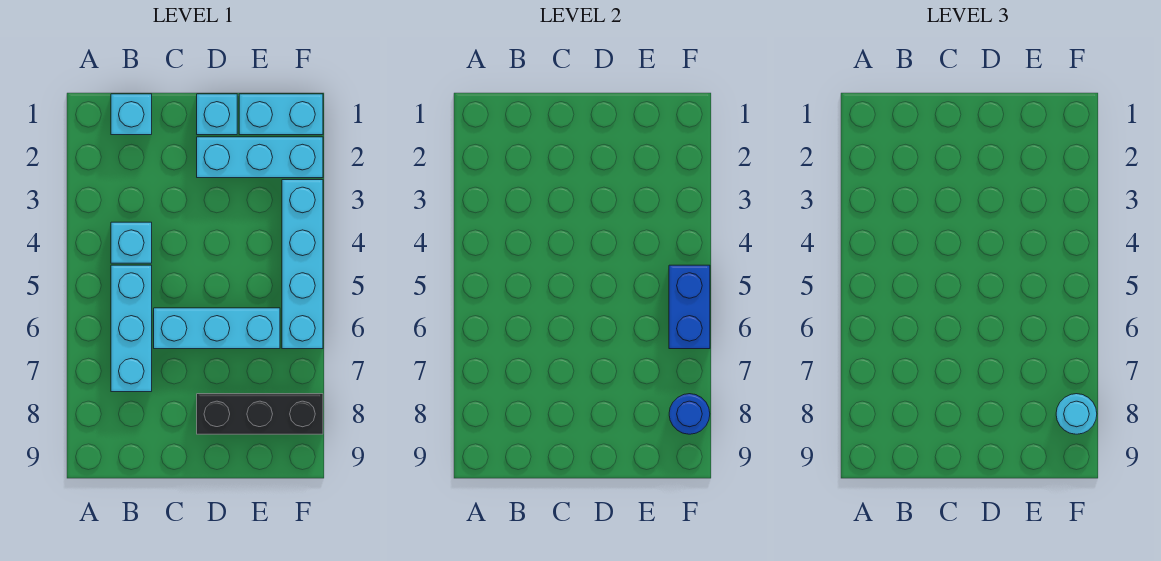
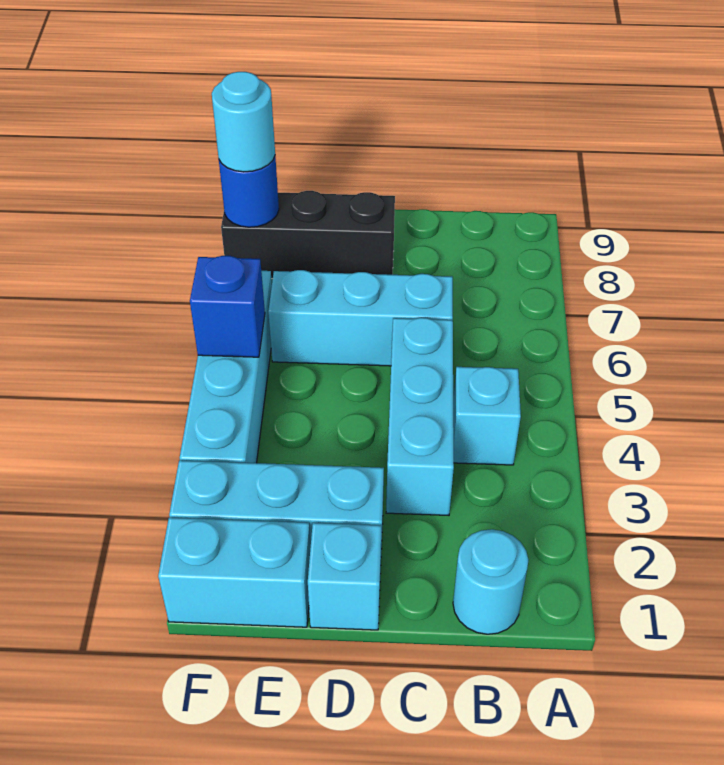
cyan 1x1 brick [111,94,152,135] -> cyan 1x1 round brick [453,529,528,634]
cyan 1x3 brick [111,265,152,392] -> cyan 1x3 brick moved to [386,318,454,515]
blue 1x2 brick [669,265,710,349] -> blue 1x1 brick [190,256,265,357]

